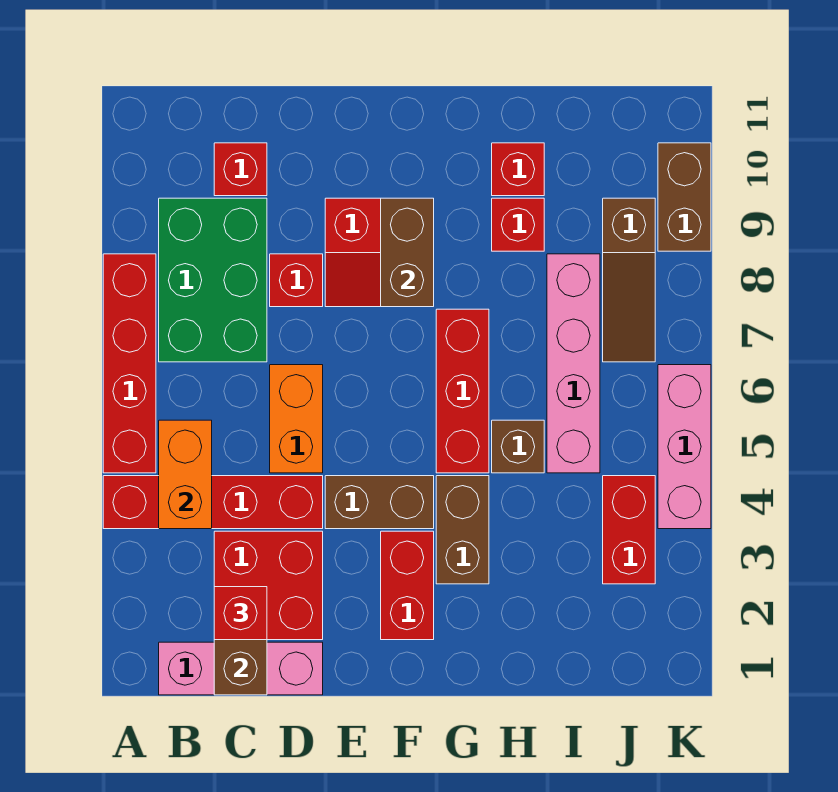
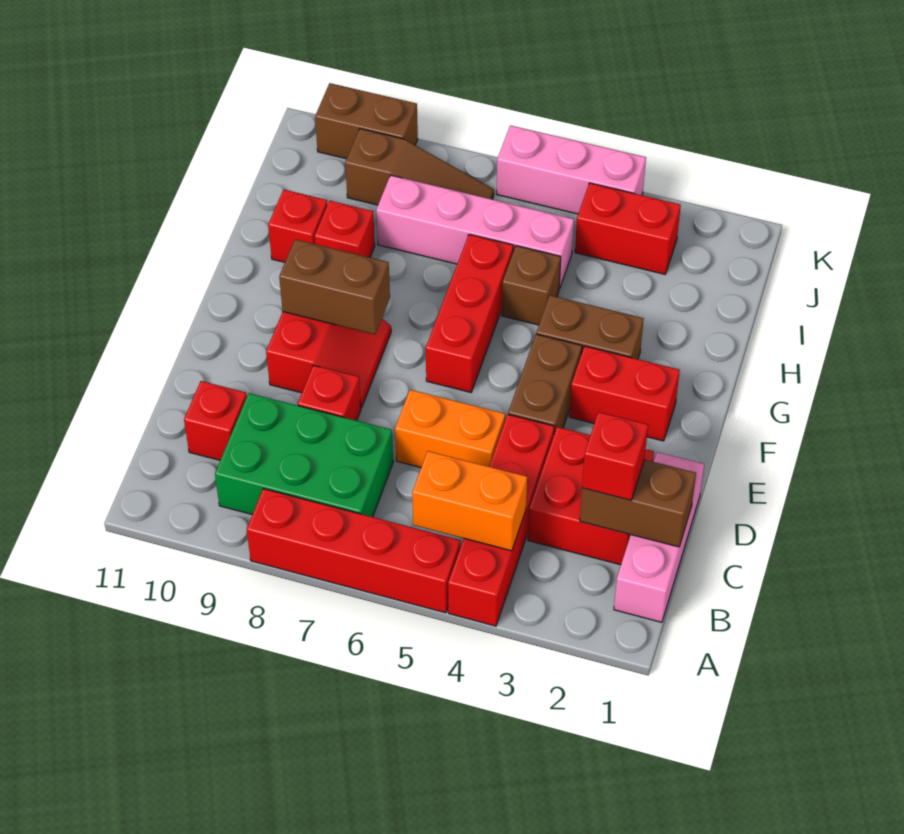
red 1x3 brick [436,309,489,473] -> red 1x3 brick turned to [426,234,513,392]

